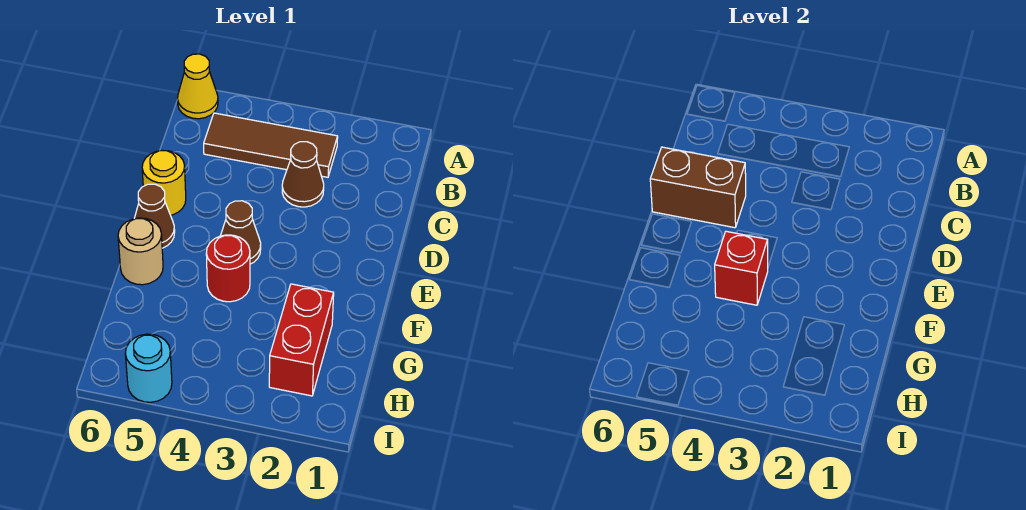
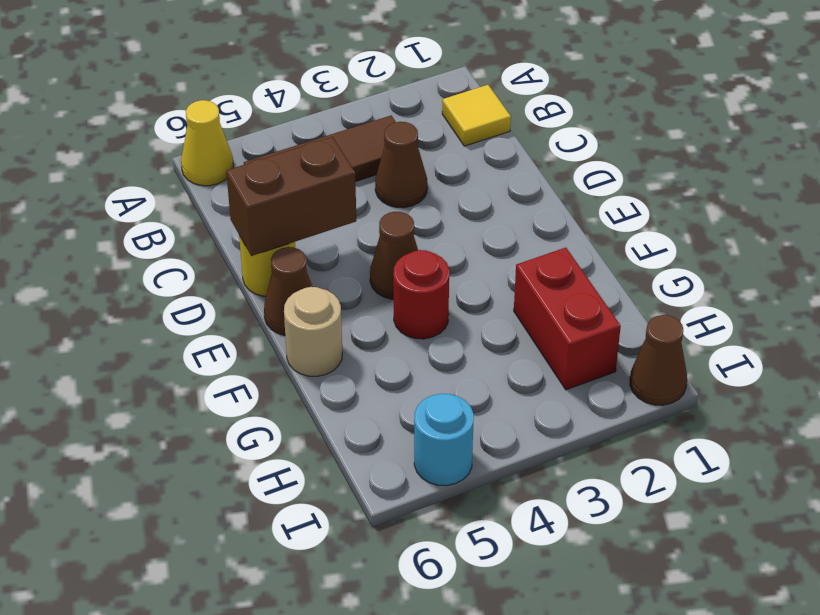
none -> yellow 1x1 tile [442,85,511,146]
red 1x1 brick [715,231,768,305] -> none
none -> brown 1x1 cone [630,315,687,405]

